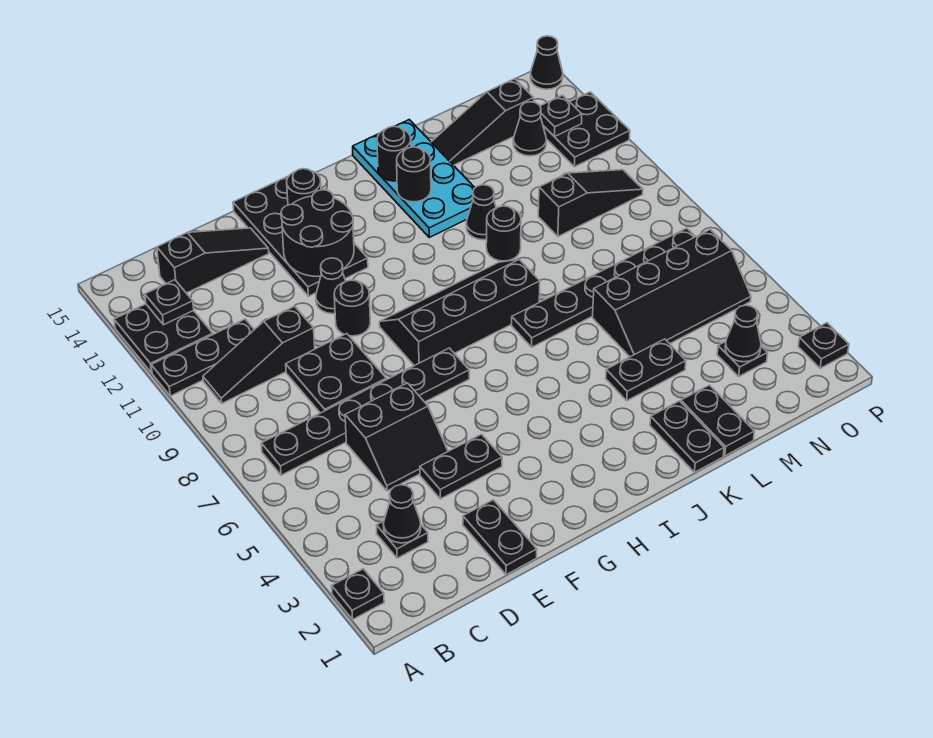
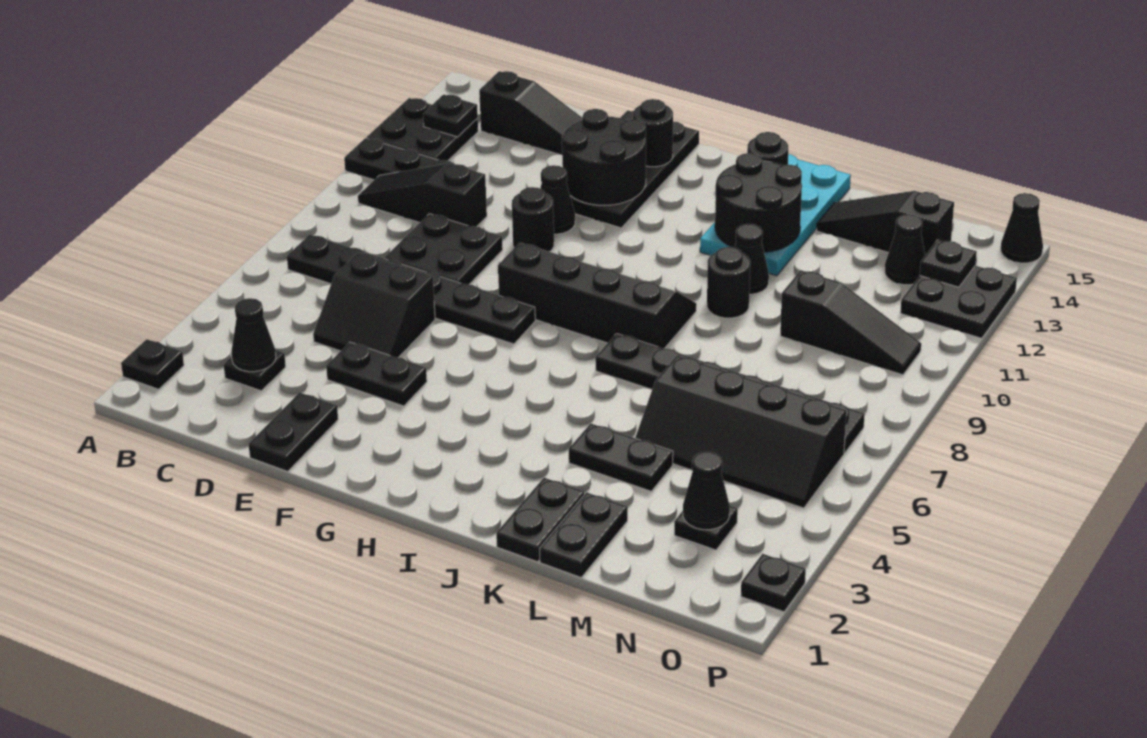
black 1x1 round brick [397,147,431,202] -> black 2x2 round brick [715,153,802,252]

